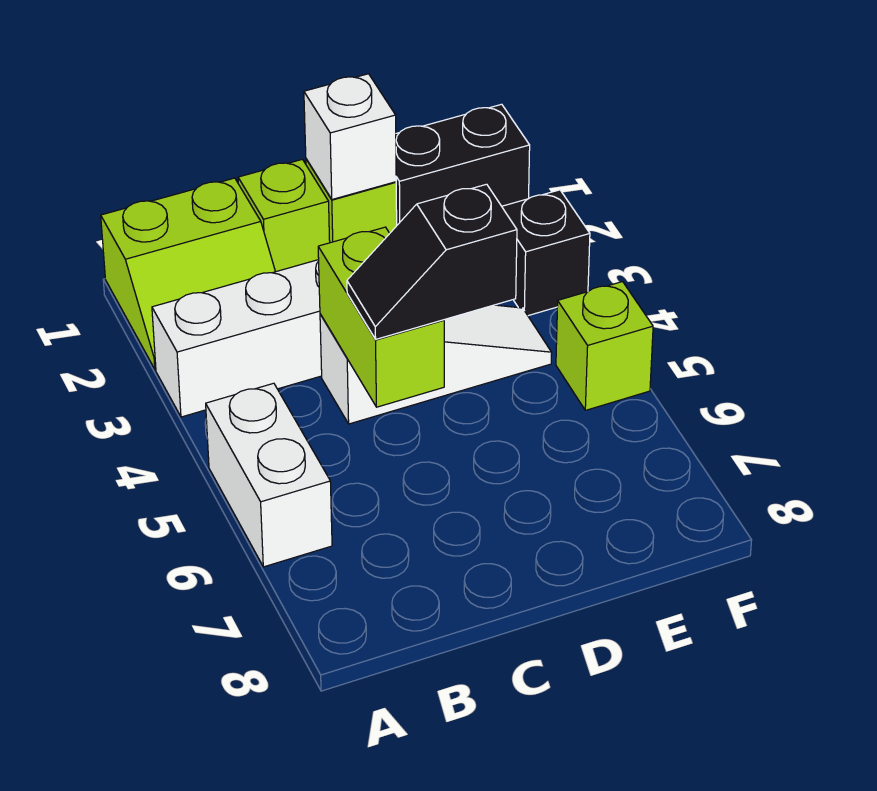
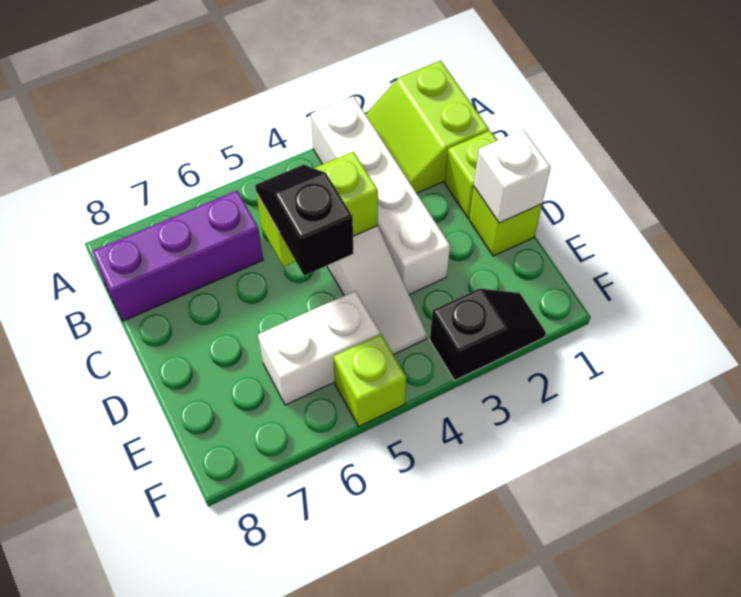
white 1x2 brick [206,383,332,567] -> white 1x2 brick moved to [258,291,380,405]
none -> purple 1x3 brick [92,190,263,321]
black 1x2 brick [396,104,530,225] -> none

